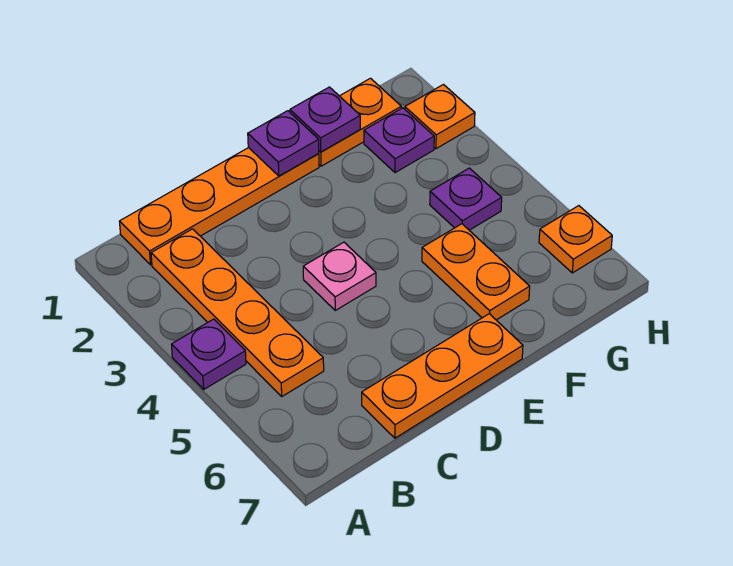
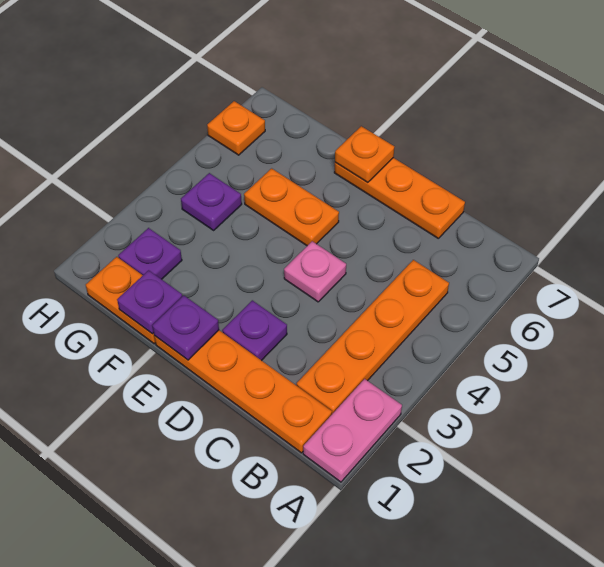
none -> pink 1x2 plate [303,379,402,482]
purple 1x1 plate [171,319,246,389] -> purple 1x1 plate moved to [222,300,287,361]
orange 1x2 plate [422,224,530,320] -> orange 1x2 plate turned to [244,168,339,246]
orange 1x1 plate [405,85,475,149] -> orange 1x1 plate moved to [335,126,394,183]

